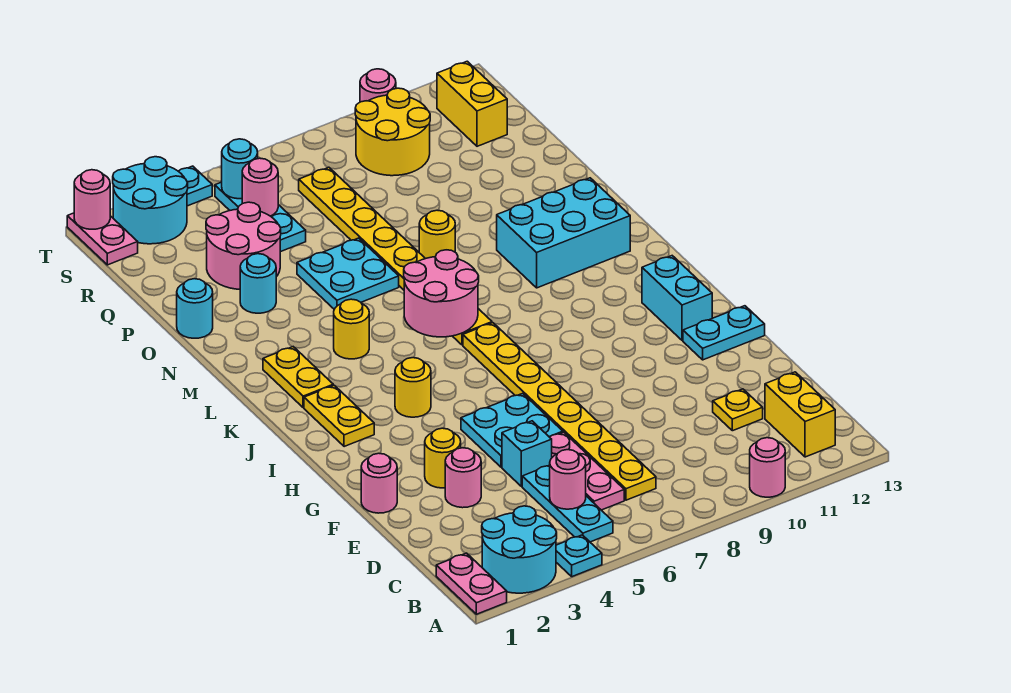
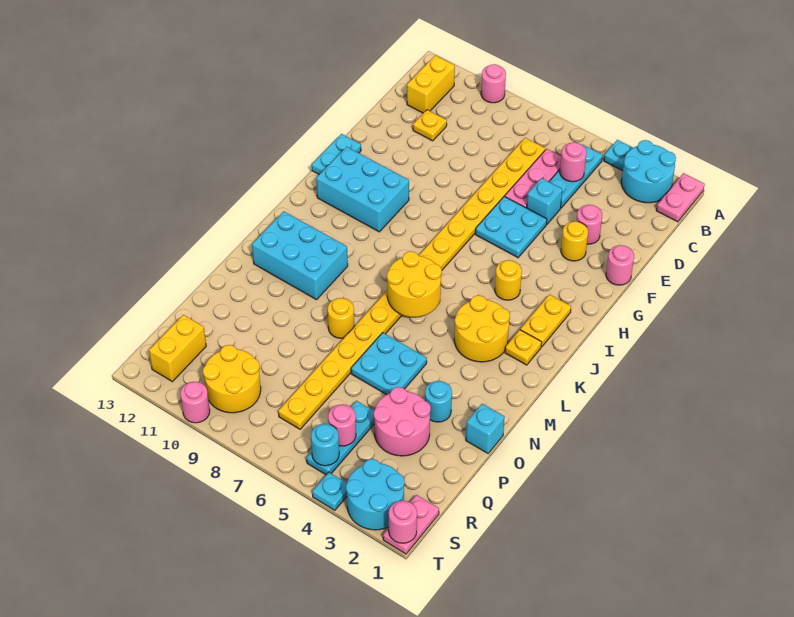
cyan 1x2 plate [683,306,765,360] -> cyan 1x2 plate turned to [312,134,361,174]
cyan 1x2 brick [642,256,712,341] -> cyan 2x3 brick [316,147,409,232]
yellow 1x2 plate [263,347,333,408] -> yellow 1x1 plate [505,330,542,365]
pink 2x2 round brick [404,250,479,337] -> yellow 2x2 round brick [387,251,442,317]
yellow 1x1 round brick [334,299,369,359] -> yellow 2x2 round brick [454,295,510,362]
cyan 1x1 round brick [177,279,213,338] -> cyan 1x1 brick [466,404,505,453]

